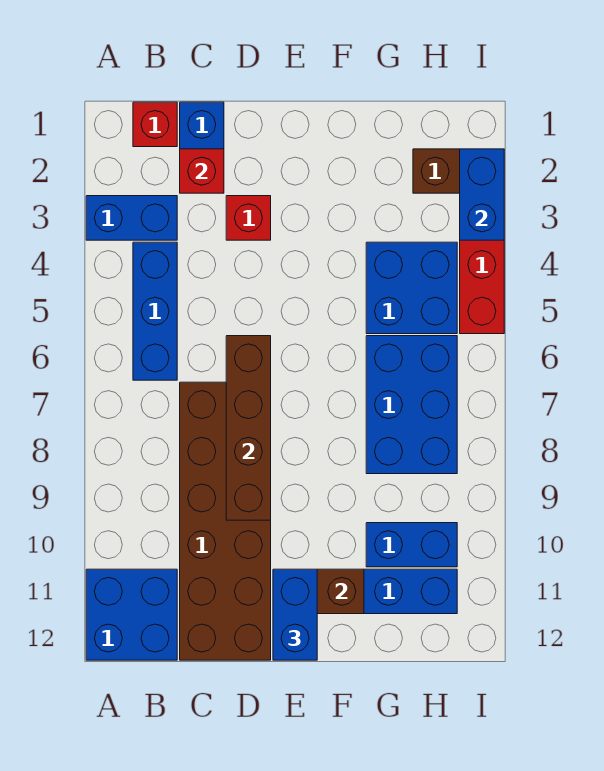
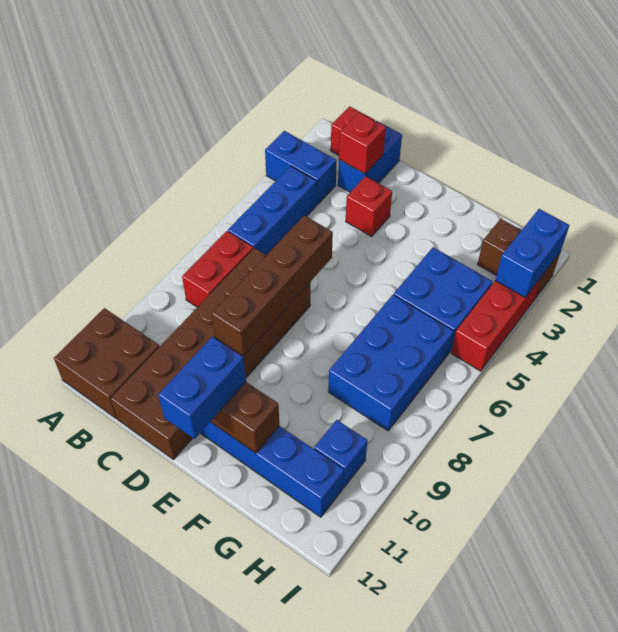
blue 2x2 brick [86,569,177,660] -> brown 2x2 brick [54,308,160,418]
none -> red 1x2 brick [182,231,253,307]
blue 1x2 brick [366,523,457,567] -> blue 1x1 brick [314,420,368,487]

